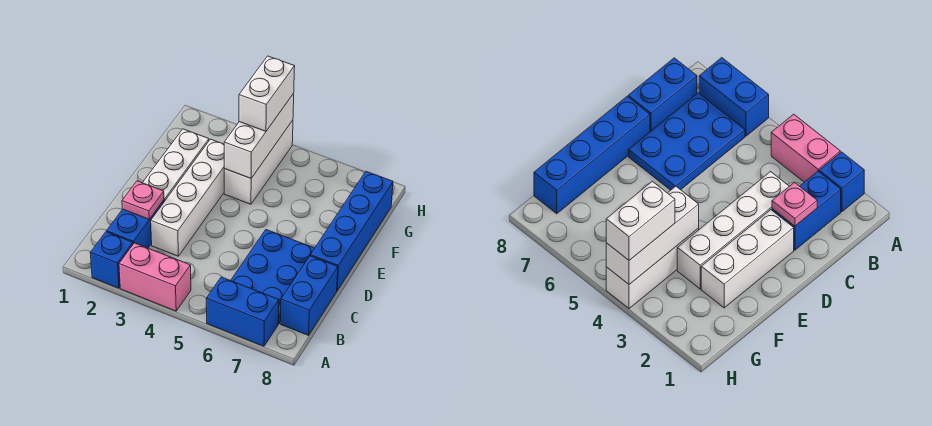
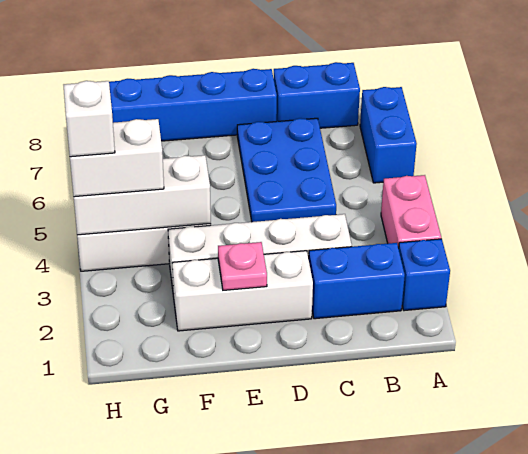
blue 2x3 plate [231,230,314,324] -> blue 2x3 plate turned to [237,118,336,222]
pink 1x1 plate [122,181,164,219] -> pink 1x1 plate moved to [218,242,267,290]
none -> white 1x1 brick [64,81,115,157]

